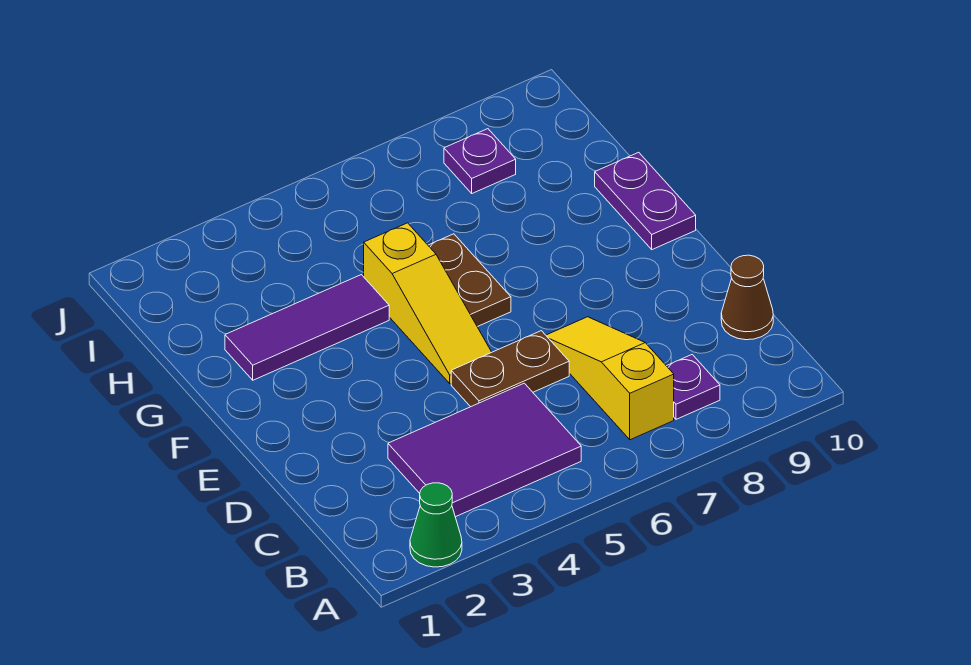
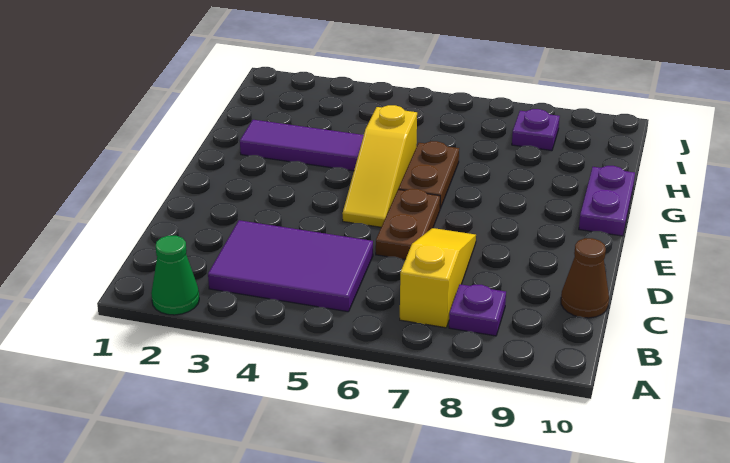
brown 1x2 plate [451,331,569,407] -> brown 1x2 plate turned to [376,189,440,259]

